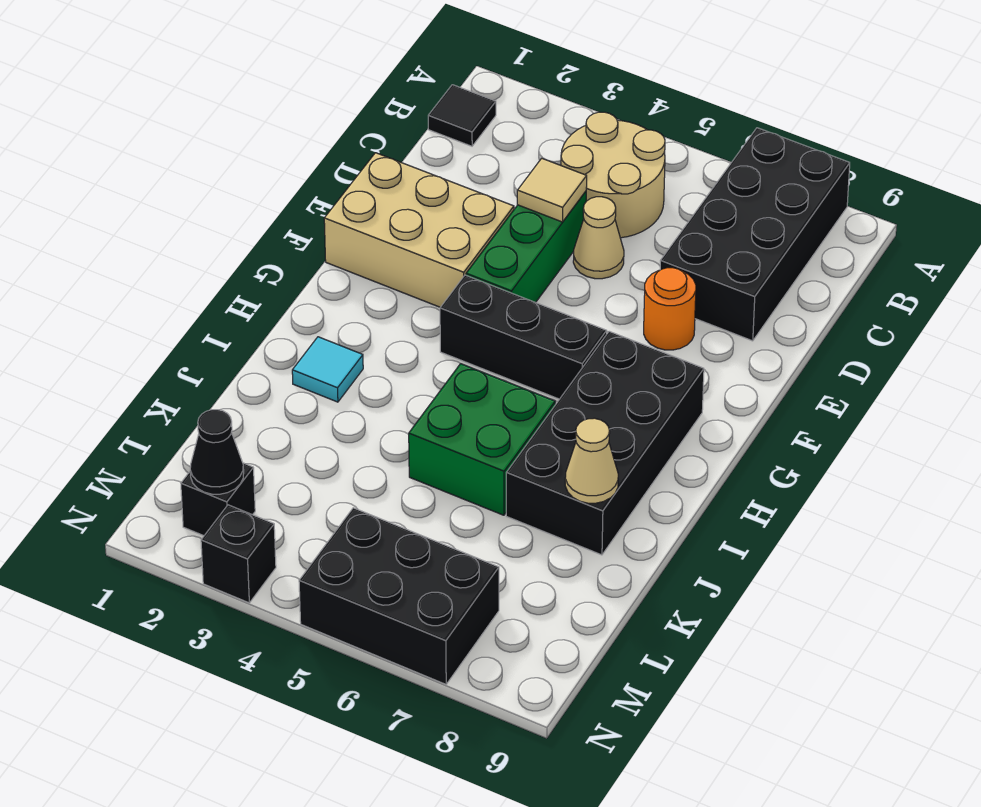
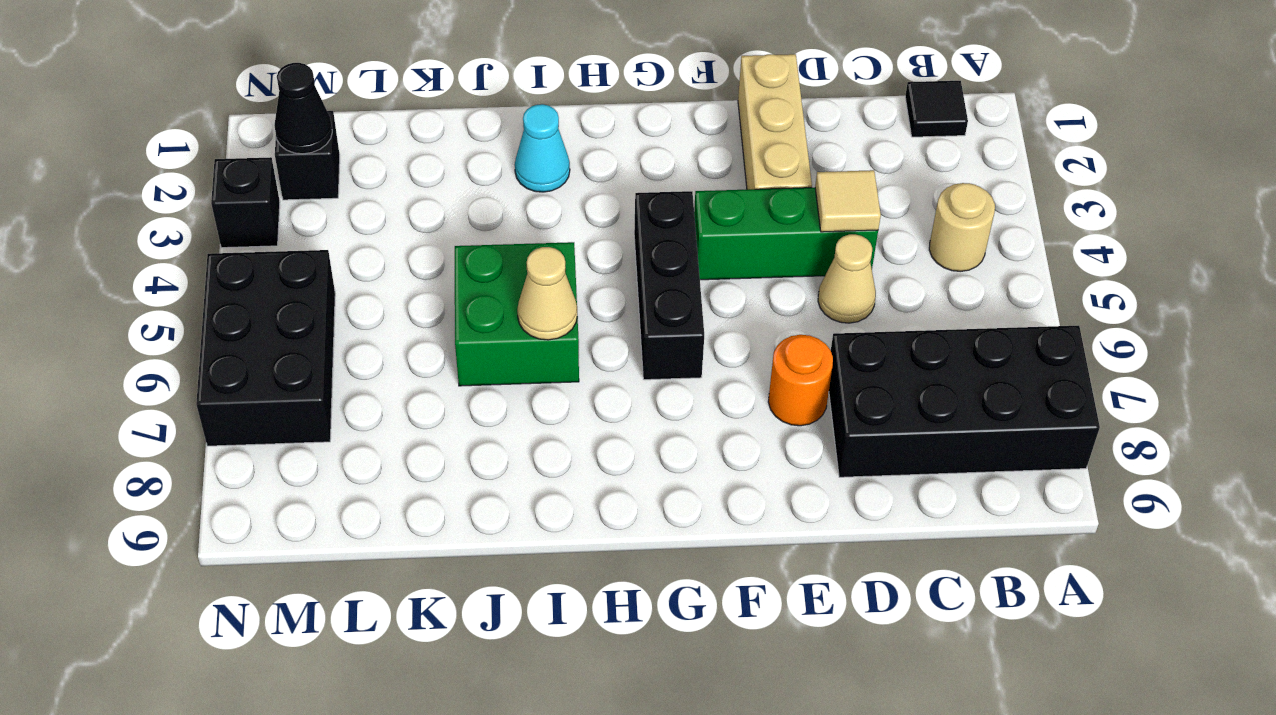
tan 2x2 round brick [561,112,665,238] -> tan 1x1 round brick [929,183,995,271]
tan 2x3 brick [324,153,514,307] -> tan 1x3 brick [738,54,812,190]
black 2x4 brick [506,331,704,555] -> none
cyan 1x1 tile [292,337,363,402] -> cyan 1x1 cone [515,104,570,192]
tan 1x1 cone [565,418,618,503] -> tan 1x1 cone moved to [517,247,577,340]

